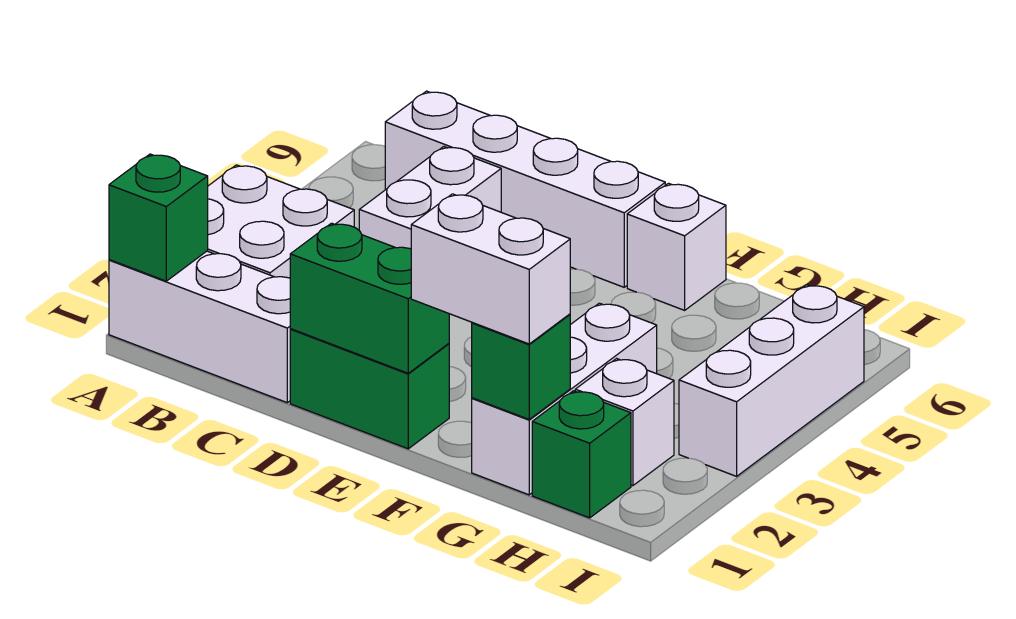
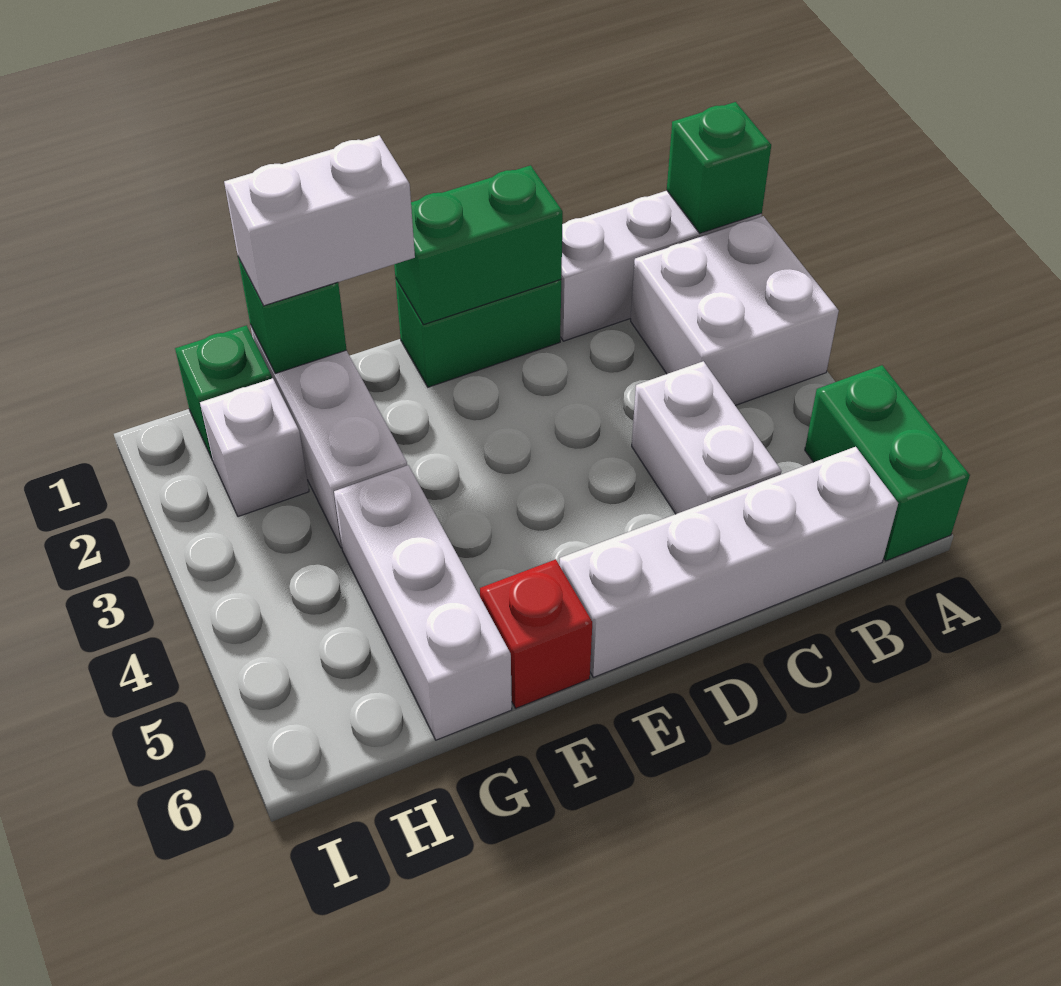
none -> green 1x2 brick [805,365,970,561]
white 1x1 brick [627,183,726,310] -> red 1x1 brick [480,559,592,708]
white 1x3 brick [679,285,864,476] -> white 1x3 brick moved to [334,465,512,740]

